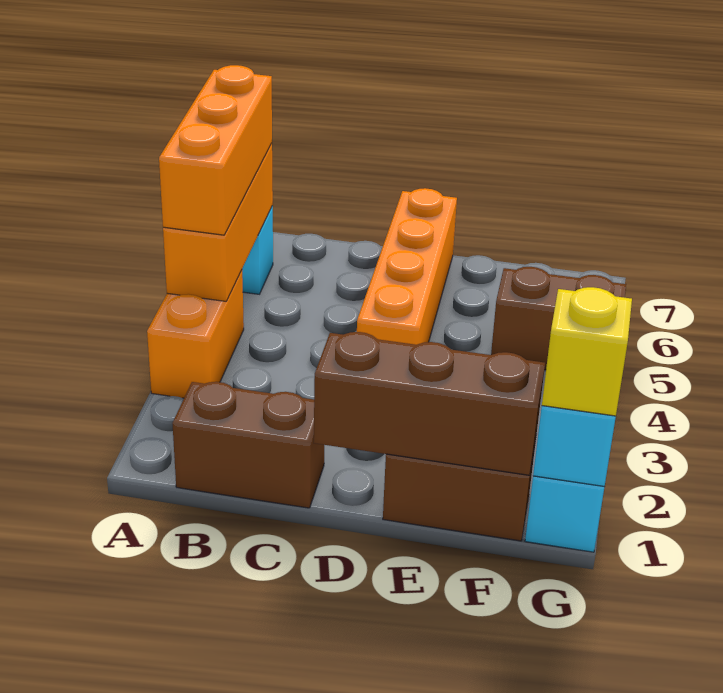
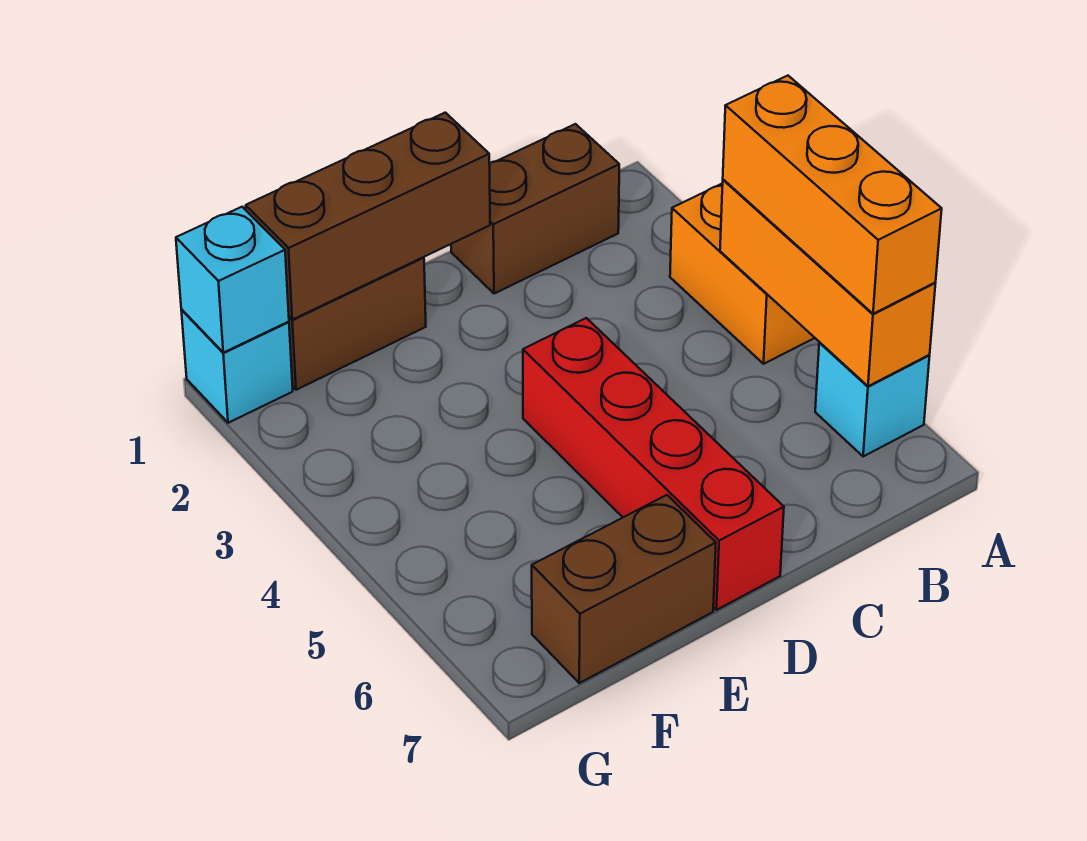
orange 1x4 brick [357,188,457,345] -> red 1x4 brick [523,318,784,610]
brown 1x2 brick [491,267,626,370] -> brown 1x2 brick moved to [532,495,716,683]
yellow 1x1 brick [542,287,632,416] -> none

